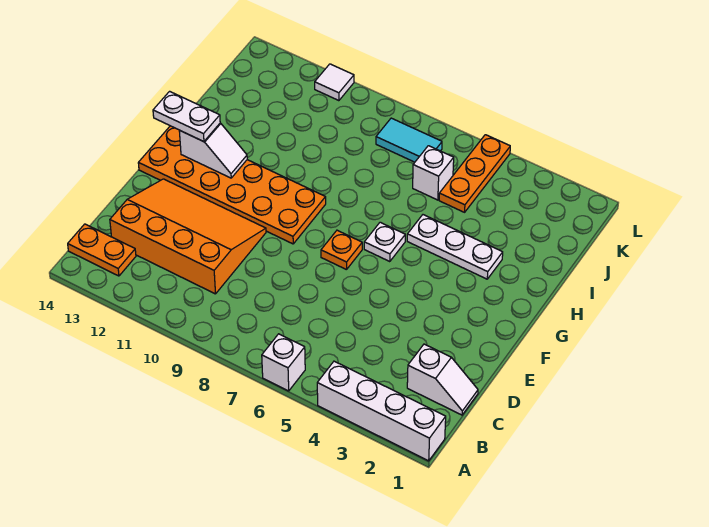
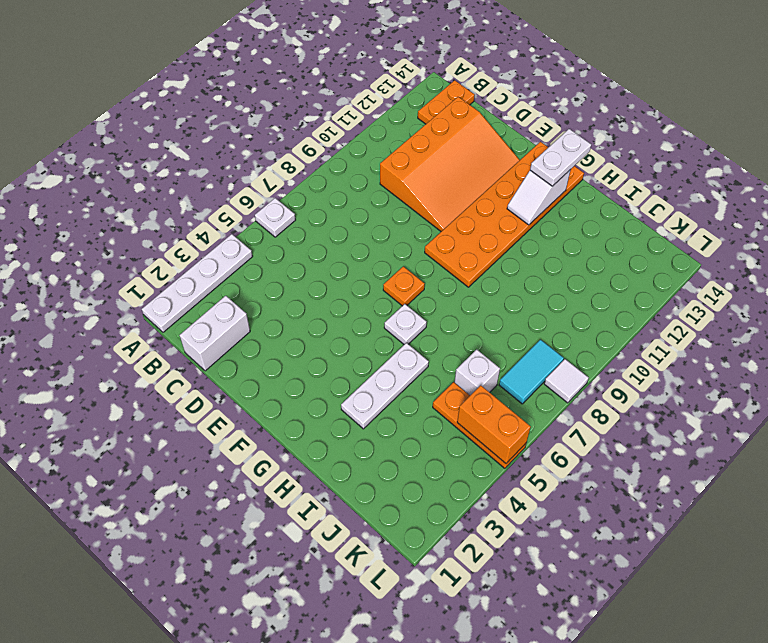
white 1x4 brick [317,361,446,461] -> white 1x4 plate [142,234,253,332]
white 1x1 brick [262,334,305,391] -> white 1x1 plate [255,198,295,237]
white 1x2 slope [407,344,478,415] -> white 1x2 brick [180,296,250,371]
none -> orange 1x2 brick [457,385,531,463]
white 1x1 tile [315,64,354,101] -> white 1x1 tile moved to [544,359,589,403]

